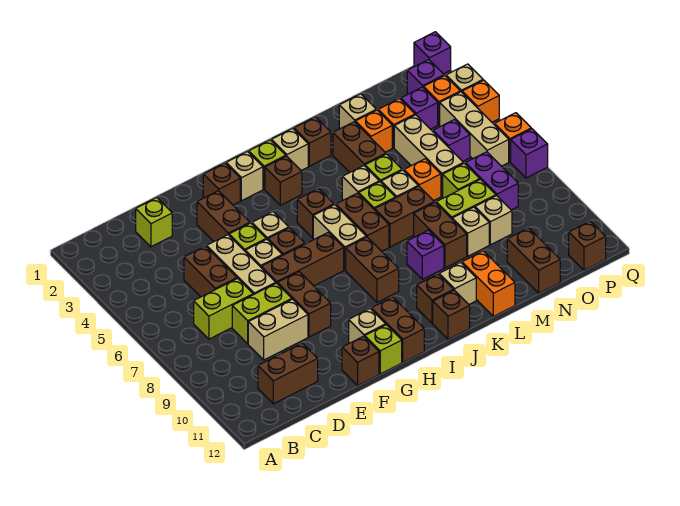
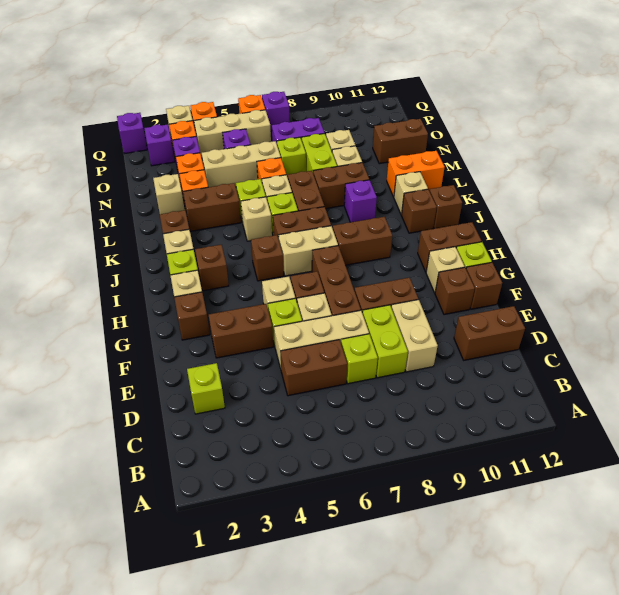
lime 1x2 brick [194,278,253,339] -> lime 1x1 brick [341,334,378,384]
brown 1x2 brick [258,343,318,404] -> brown 1x2 brick turned to [454,306,525,360]
brown 1x1 brick [569,221,606,270] -> brown 1x1 brick moved to [435,267,475,315]

